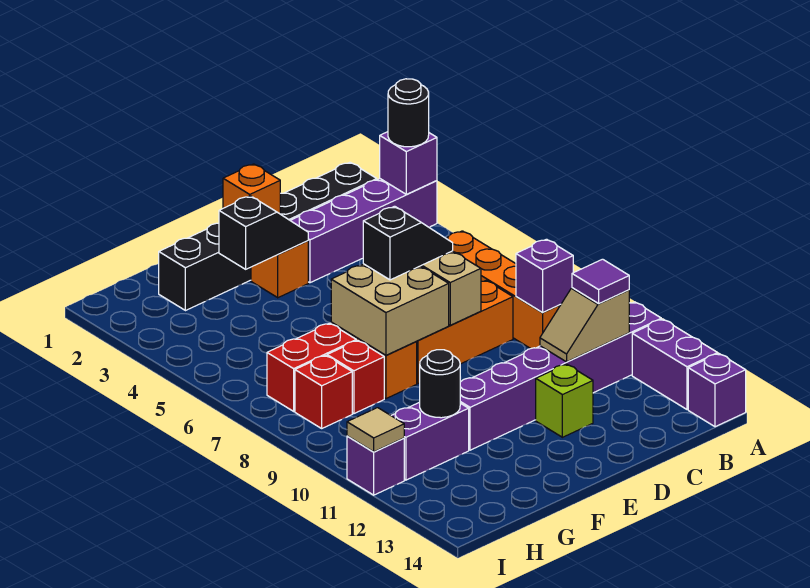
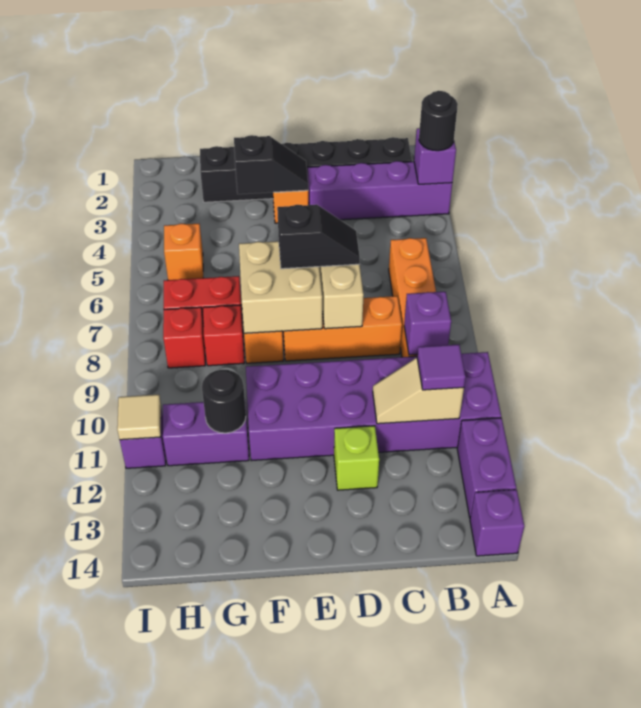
purple 1x6 brick [460,302,661,450] -> purple 2x6 brick [246,352,501,461]
orange 1x1 brick [223,164,280,214] -> orange 1x1 brick moved to [164,223,203,280]

